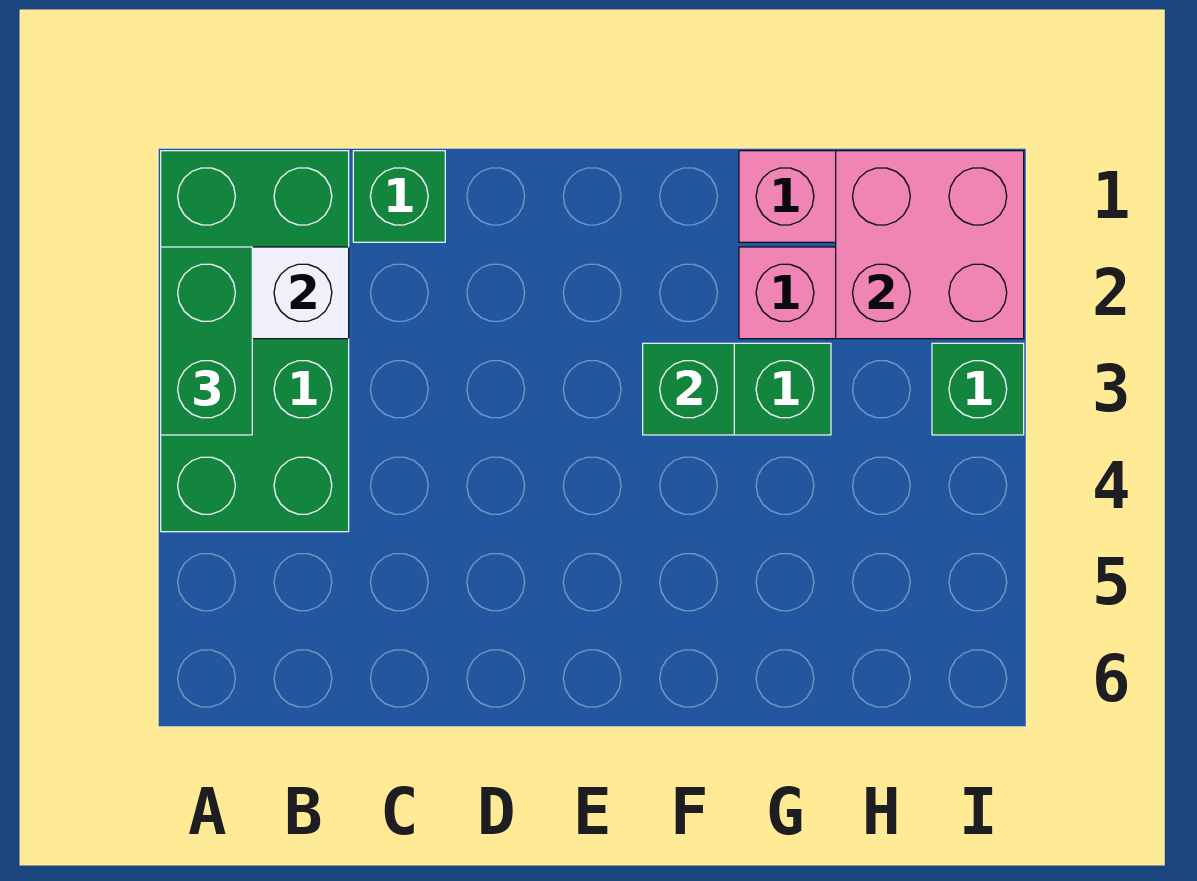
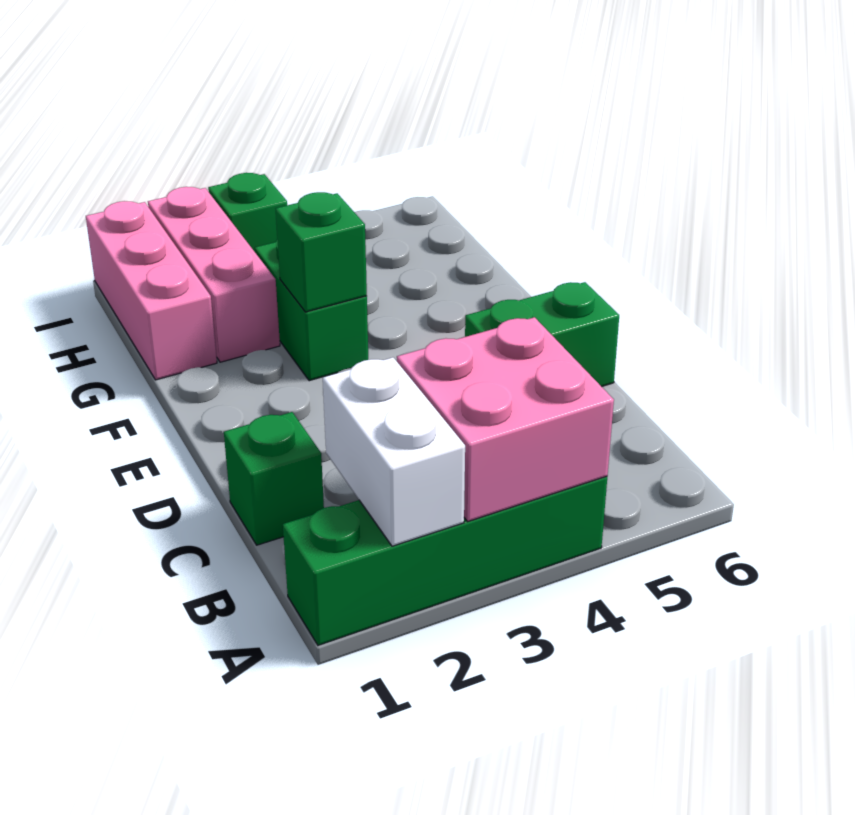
green 2x4 brick [161,151,349,532] -> green 1x4 brick [283,476,607,645]
green 1x2 brick [161,247,252,435] -> green 1x2 brick moved to [465,282,619,387]
pink 2x2 brick [836,151,1024,339] -> pink 2x2 brick moved to [397,317,614,521]

